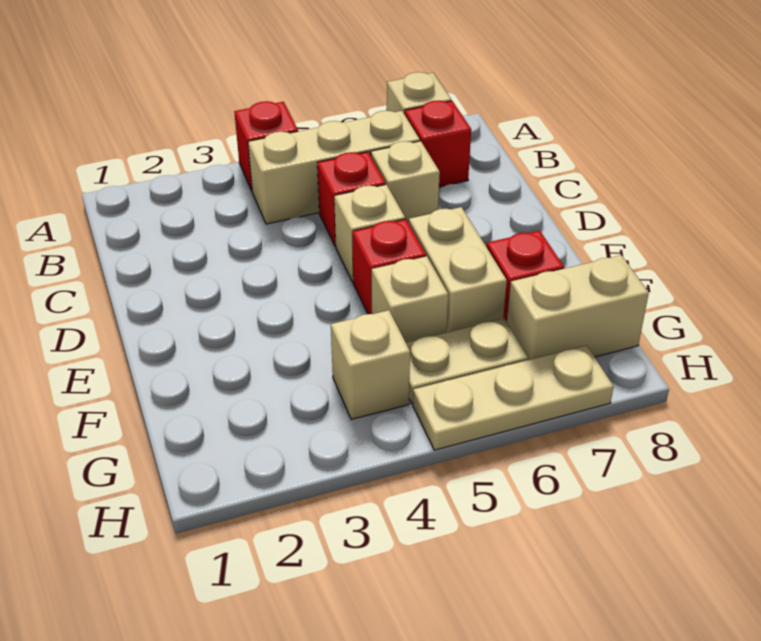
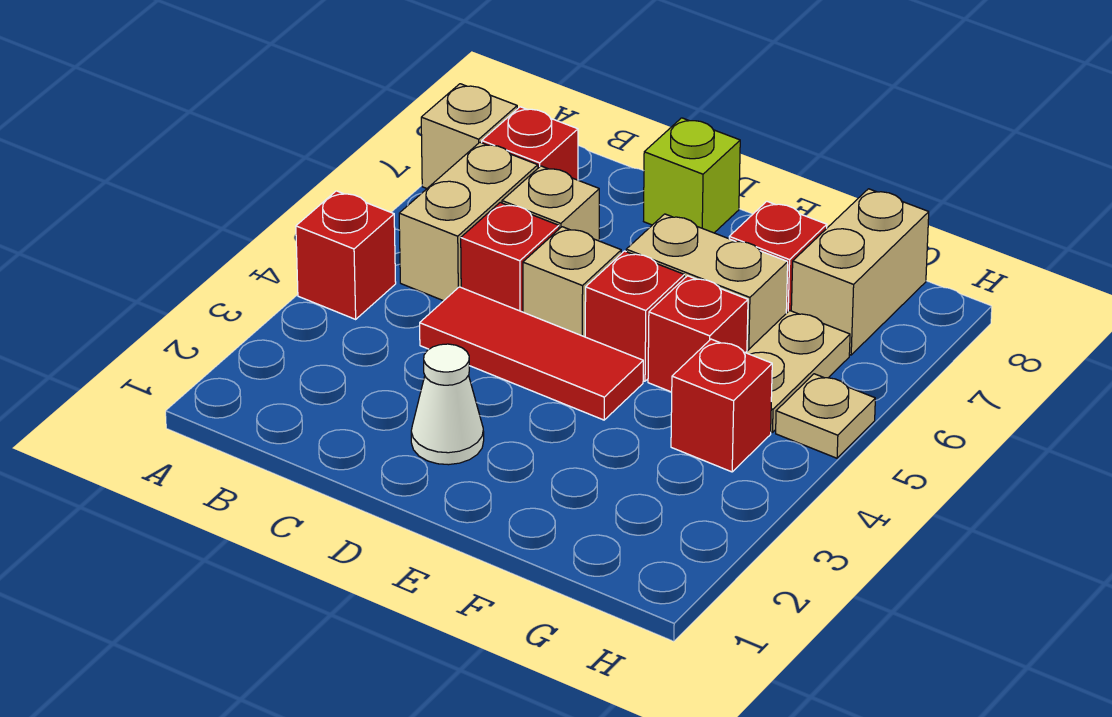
tan 1x3 brick [248,111,420,224] -> tan 1x2 brick [399,142,538,301]
none -> red 1x3 tile [420,287,643,420]
none -> white 1x1 cone [411,344,484,465]
none -> lime 1x1 brick [644,118,740,233]
tan 1x1 brick [372,256,448,342] -> red 1x1 brick [648,276,748,392]
tan 1x1 brick [331,310,410,419] -> red 1x1 brick [671,339,772,472]
tan 1x3 plate [413,345,613,450] -> tan 1x1 plate [776,374,875,458]

